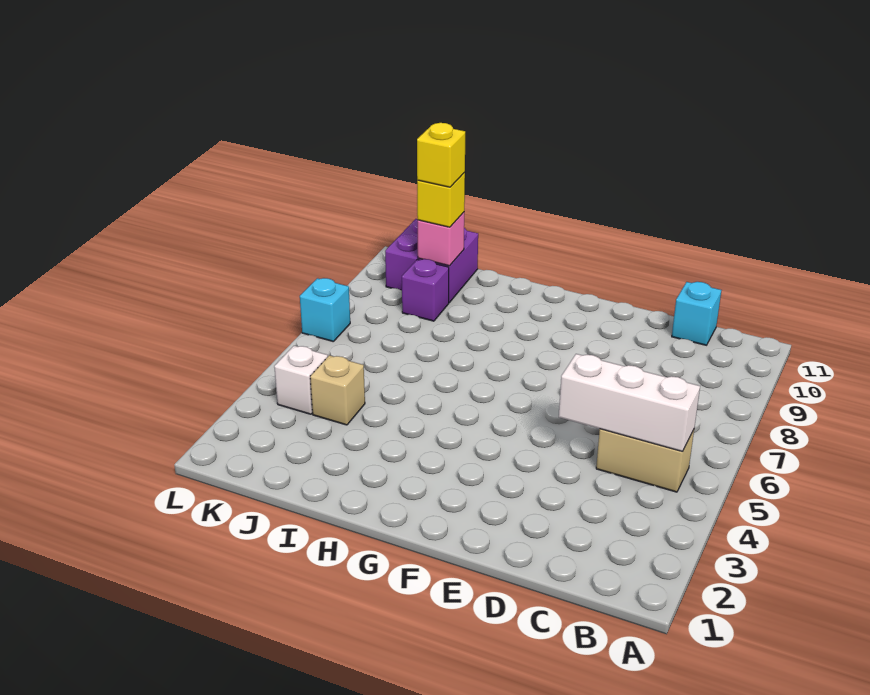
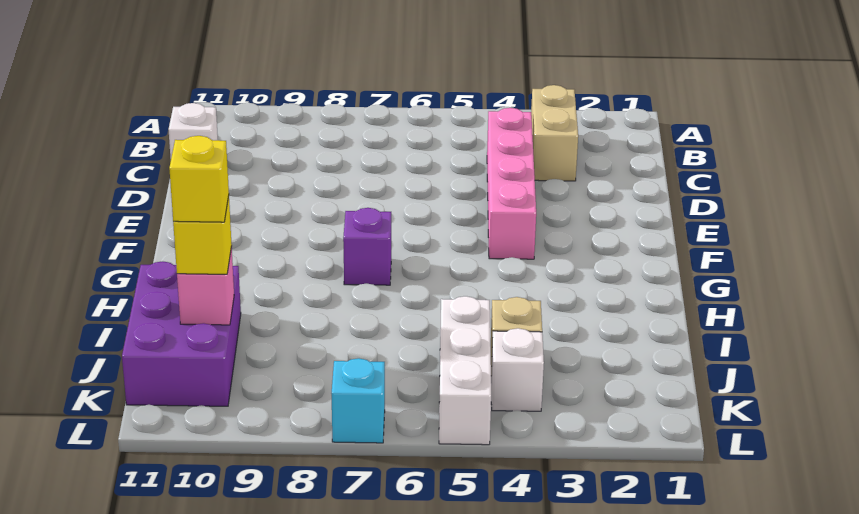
tan 1x2 brick [596,429,694,492] -> tan 1x2 brick moved to [531,85,578,181]
white 1x3 brick [559,354,700,452] -> white 1x3 brick moved to [439,296,491,445]
none -> pink 1x4 brick [487,108,536,259]
cyan 1x1 brick [672,282,721,345] -> white 1x1 brick [168,103,218,159]
purple 1x1 brick [402,259,449,321] -> purple 1x1 brick moved to [343,208,391,285]
purple 2x2 brick [385,219,478,303] -> purple 2x3 brick [122,261,241,406]

